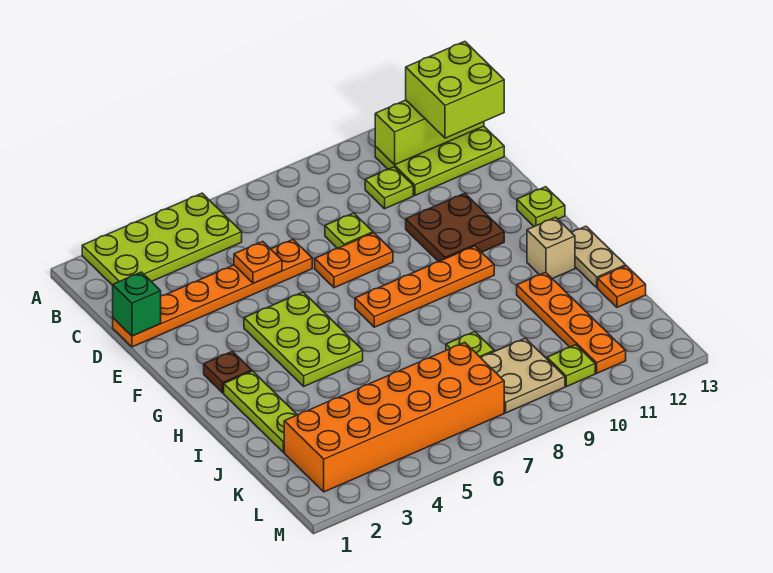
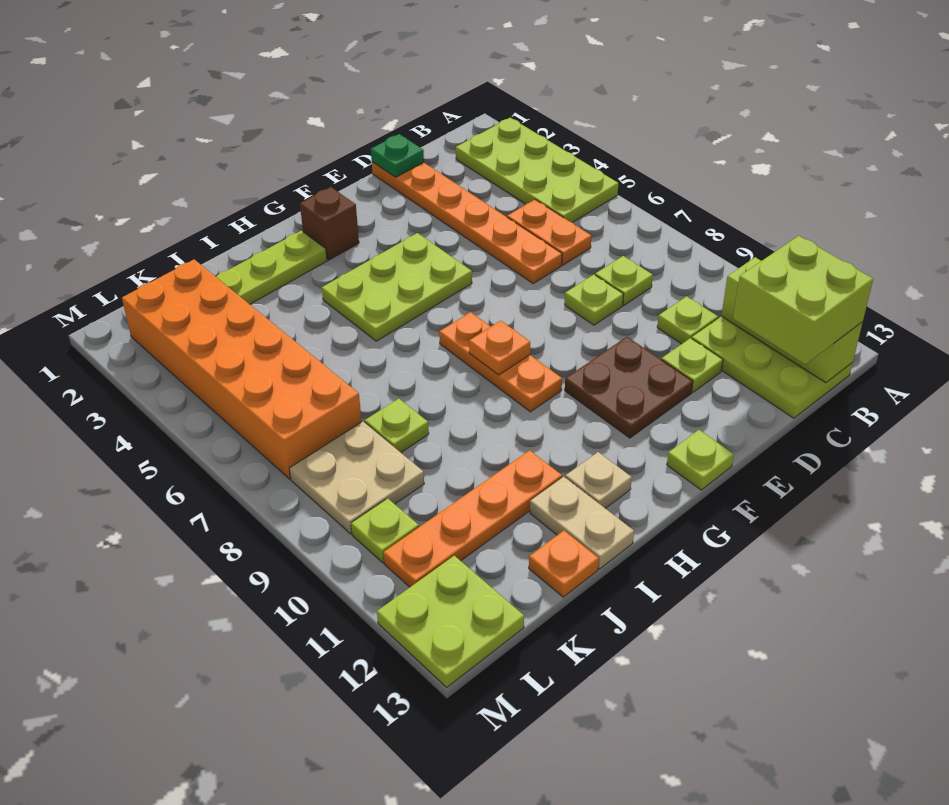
none -> lime 1x1 plate [595,256,653,305]
green 1x1 brick [113,272,161,336] -> green 1x1 plate [371,134,424,177]
orange 1x1 plate [234,242,282,283] -> orange 1x1 plate moved to [469,321,530,375]
none -> lime 1x1 plate [662,338,723,393]
orange 1x2 plate [315,233,393,288] -> orange 1x2 plate moved to [507,200,591,265]
brown 1x1 plate [204,351,252,393] -> brown 1x1 brick [300,187,359,260]
orange 1x4 plate [355,246,494,327] -> orange 1x3 plate [439,312,562,412]
tan 1x1 brick [527,217,575,279] -> tan 1x1 plate [565,452,632,508]
tan 1x2 plate [572,226,626,288] -> tan 1x2 plate turned to [530,477,634,569]
none -> lime 2x2 plate [377,556,524,687]

